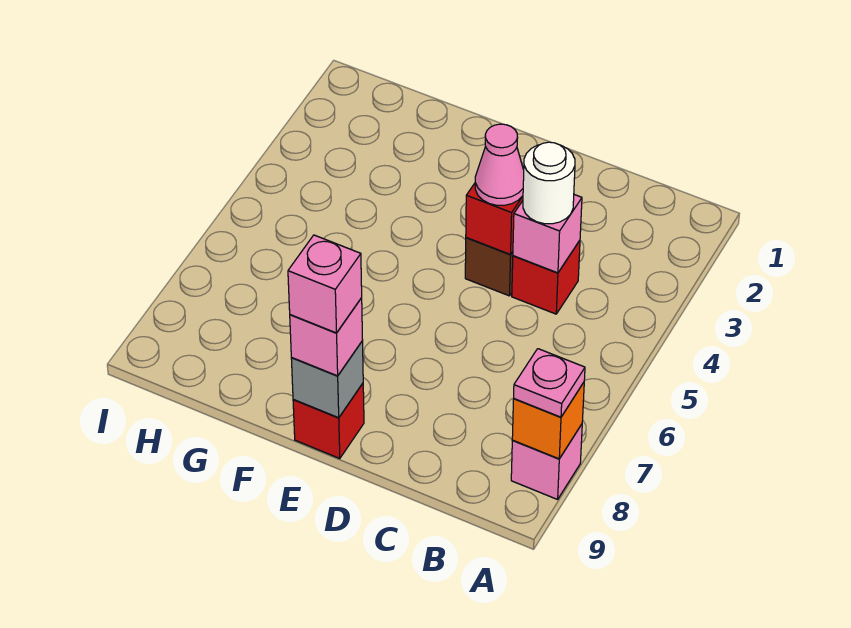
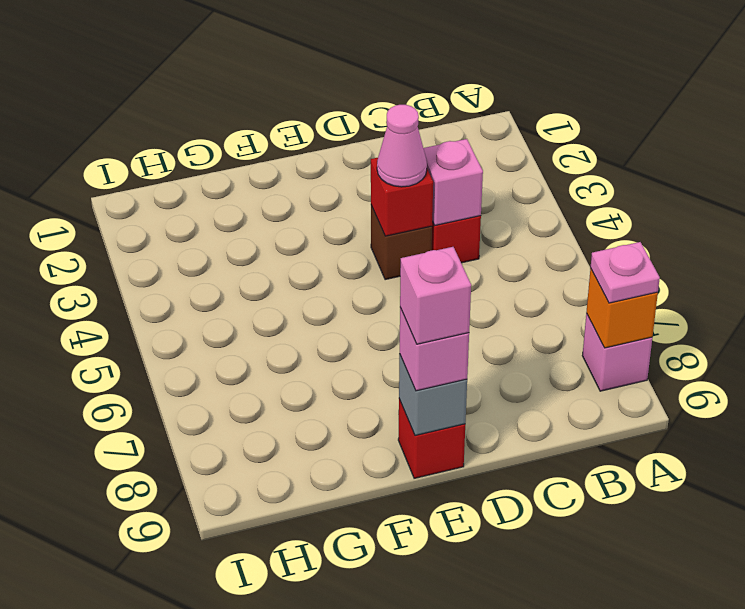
white 1x1 round brick [523,142,575,224] -> none

